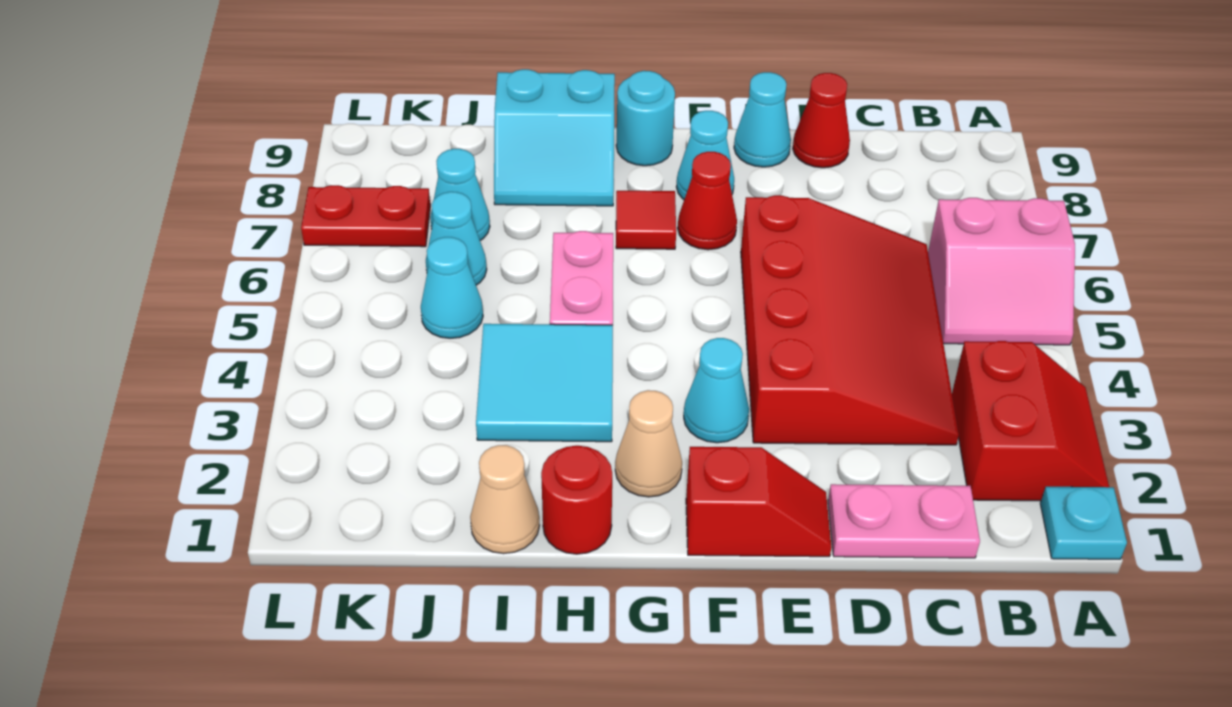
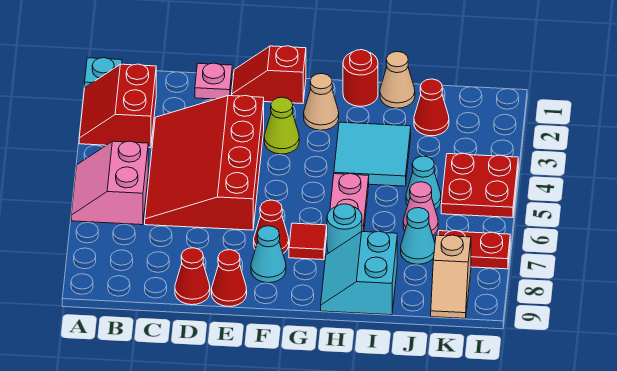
pink 2x2 slope [928,198,1075,345] -> pink 2x2 slope turned to [71,141,148,225]
pink 1x2 plate [828,484,980,558] -> pink 1x1 plate [195,63,232,99]
cyan 1x1 cone [734,72,791,167] -> red 1x1 cone [212,250,247,306]
cyan 1x1 cone [684,338,749,443] -> lime 1x1 cone [264,97,299,154]
cyan 1x1 round brick [616,71,675,166] -> cyan 1x1 round brick moved to [327,204,362,253]
cyan 2x2 slope [494,69,615,206] -> cyan 2x2 slope turned to [321,231,397,315]
none -> red 1x1 cone [414,79,449,136]
cyan 1x1 cone [426,192,487,285] -> pink 1x1 cone [403,182,438,235]
none -> red 2x2 plate [441,153,518,218]
none -> tan 1x2 slope [431,235,471,318]

